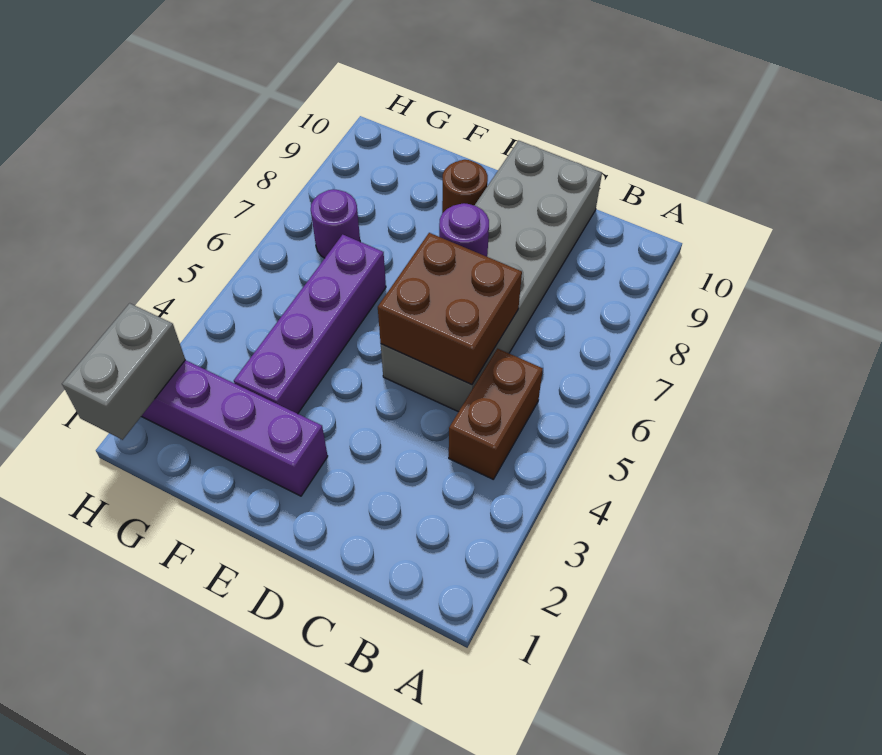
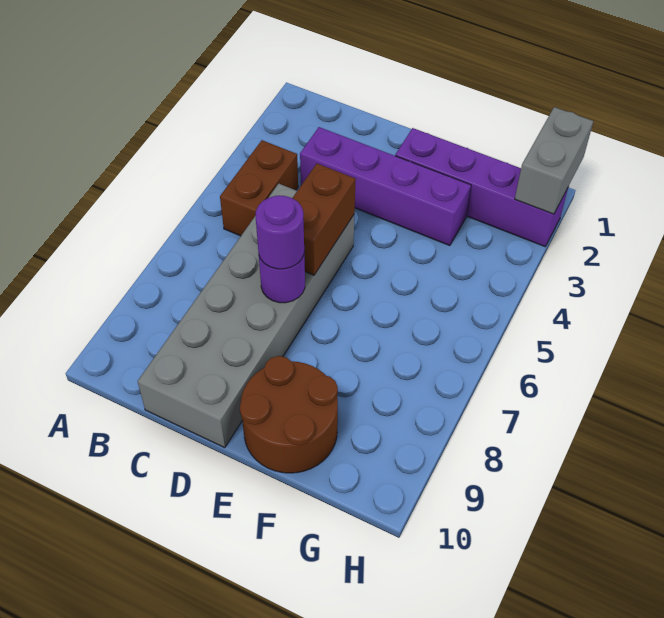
brown 2x2 brick [378,233,522,385] -> brown 1x2 brick [292,164,356,275]
brown 1x1 round brick [442,160,488,213] -> brown 2x2 round brick [240,356,338,473]
purple 1x4 brick [234,235,386,414] -> purple 1x4 brick turned to [300,127,471,246]
purple 1x1 round brick [311,189,360,258] -> purple 1x1 round brick moved to [256,195,304,269]

